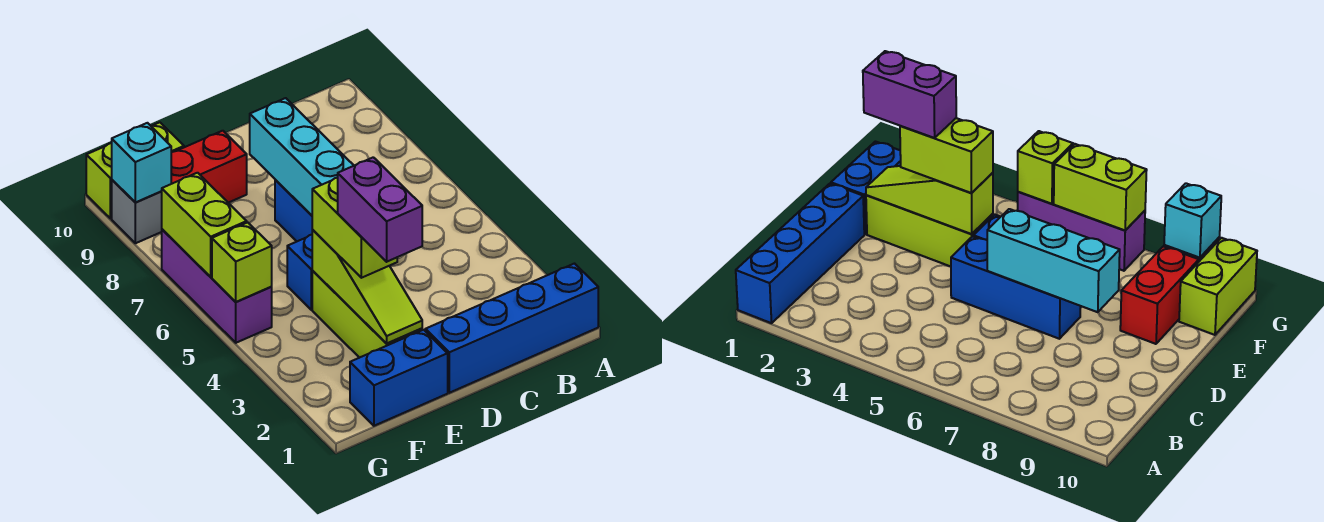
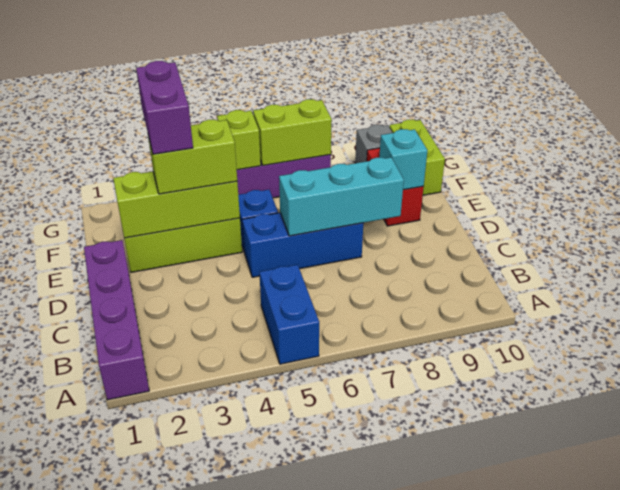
blue 1x4 brick [425,264,598,393] -> purple 1x4 brick [84,240,149,400]
blue 1x2 brick [350,330,448,426] -> blue 1x2 brick moved to [259,265,319,364]
lime 1x3 slope [312,230,422,344] -> lime 1x3 brick [113,171,240,238]
purple 1x2 brick [338,157,422,262] -> purple 1x2 brick turned to [136,61,193,154]
cyan 1x1 brick [112,123,171,202] -> cyan 1x1 brick moved to [379,129,428,190]

